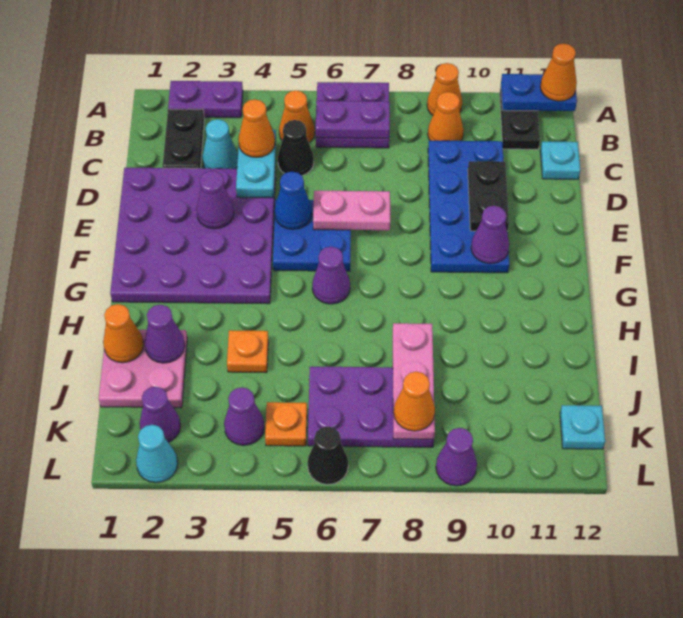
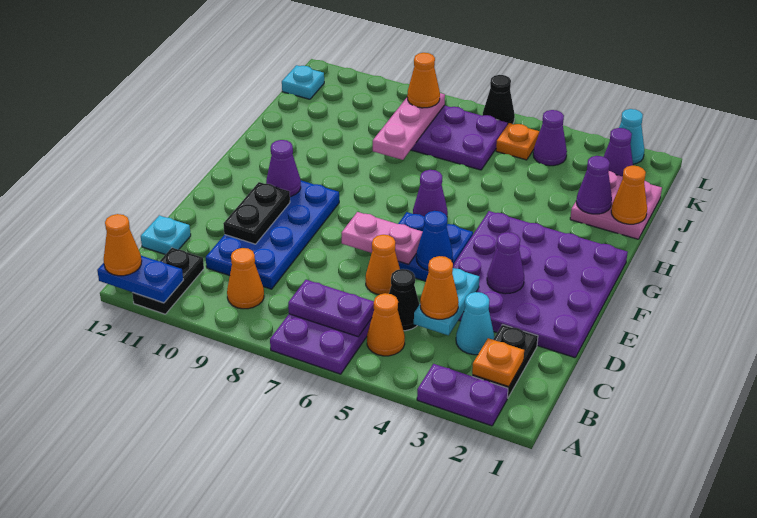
orange 1x1 cone [427,63,462,115] -> orange 1x1 cone moved to [366,235,400,295]
orange 1x1 plate [227,330,268,373] -> orange 1x1 plate moved to [472,338,524,387]
purple 1x1 cone [436,428,477,486] -> none

